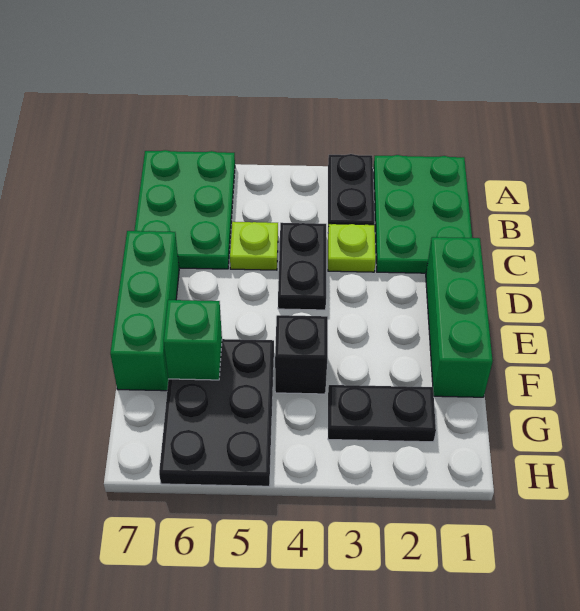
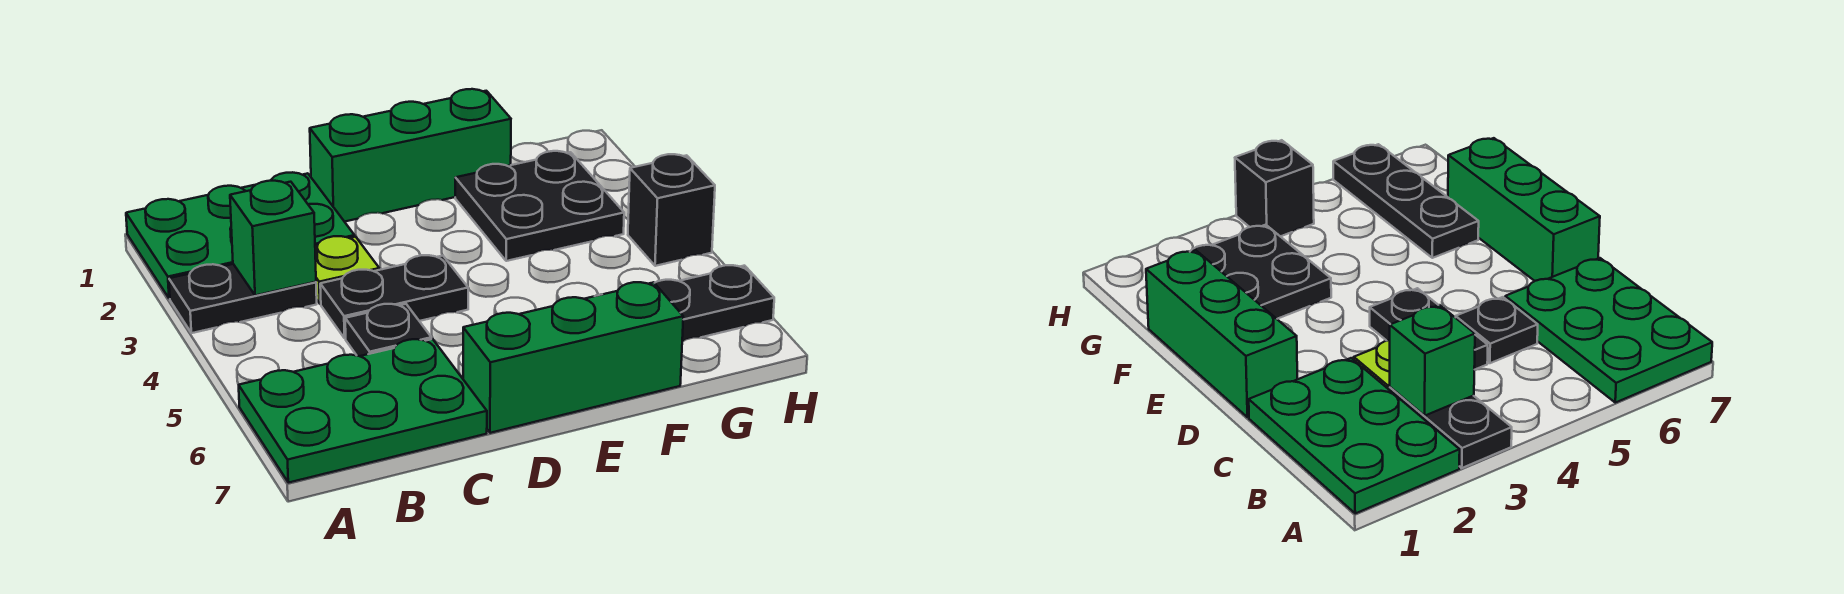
lime 1x1 plate [230,222,278,270] -> black 1x1 plate [345,304,431,356]
black 1x1 brick [275,315,328,394] -> black 1x1 brick moved to [628,154,715,266]
black 2x3 plate [159,339,274,486] -> black 1x3 plate [655,265,774,342]
green 1x1 brick [164,300,222,380] -> green 1x1 brick moved to [230,181,316,295]
black 1x2 plate [328,385,436,442] -> black 2x2 plate [455,151,624,261]

